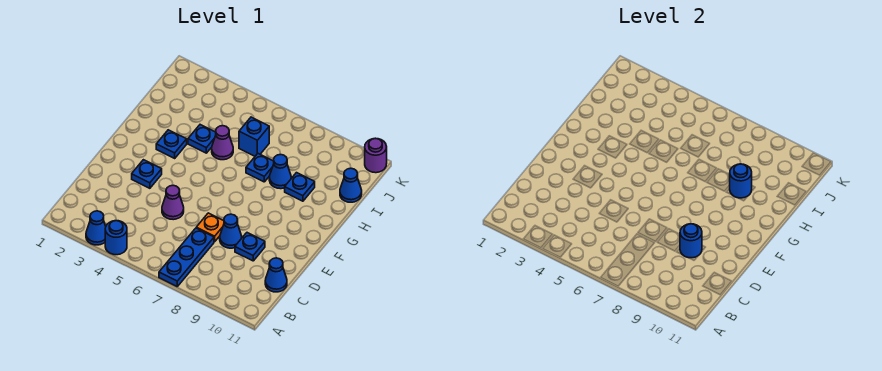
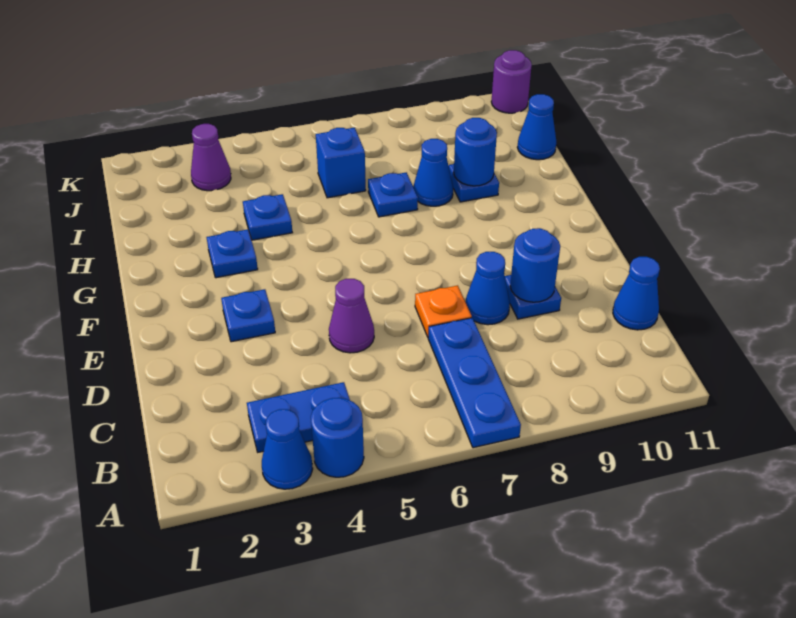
none -> blue 1x2 plate [247,382,350,452]
purple 1x1 cone [212,126,233,160] -> purple 1x1 cone moved to [191,124,231,191]

